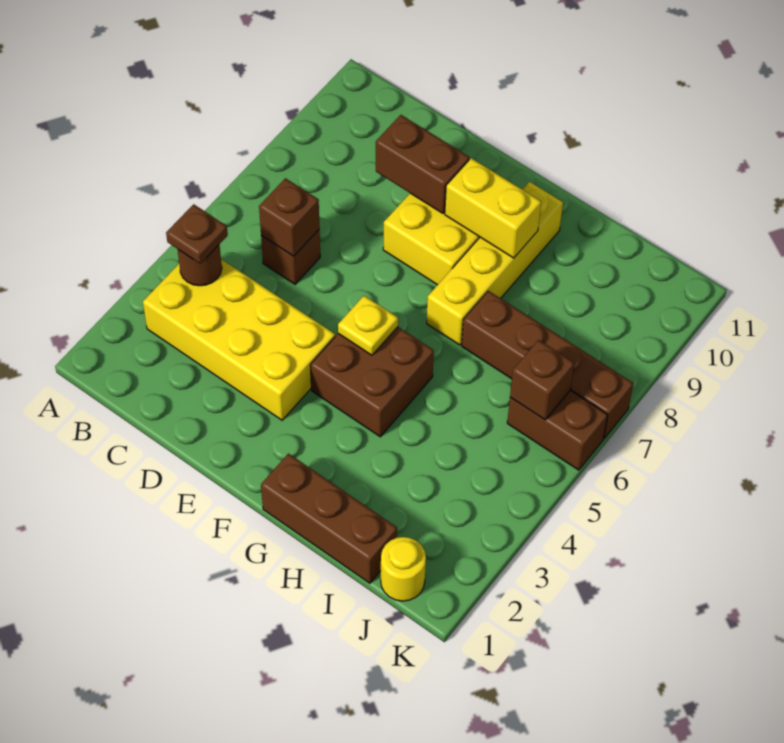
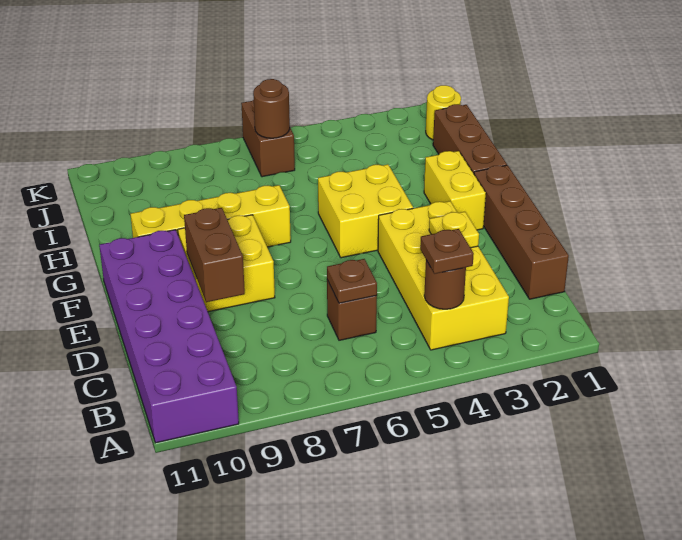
none -> purple 2x6 brick [99,230,239,443]
brown 1x1 brick [259,178,320,256] -> brown 1x1 plate [327,259,377,303]
brown 2x2 brick [310,327,434,437] -> yellow 2x2 brick [318,164,413,258]
yellow 1x1 plate [338,296,398,355] -> yellow 1x1 plate moved to [429,212,479,248]
yellow 1x2 brick [445,158,541,258] -> yellow 1x2 brick moved to [424,151,486,230]
brown 1x4 brick [462,291,633,438] -> brown 1x4 brick moved to [474,165,569,299]
brown 1x1 brick [510,340,574,420] -> brown 1x1 round brick [253,79,290,138]

